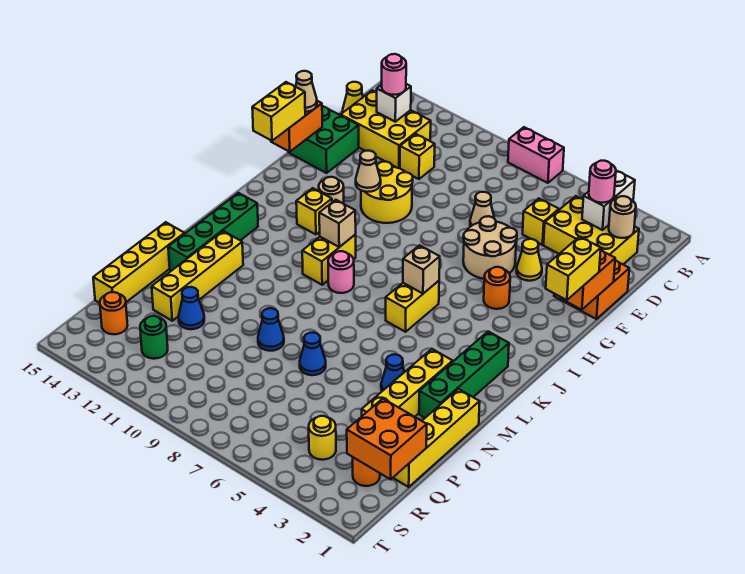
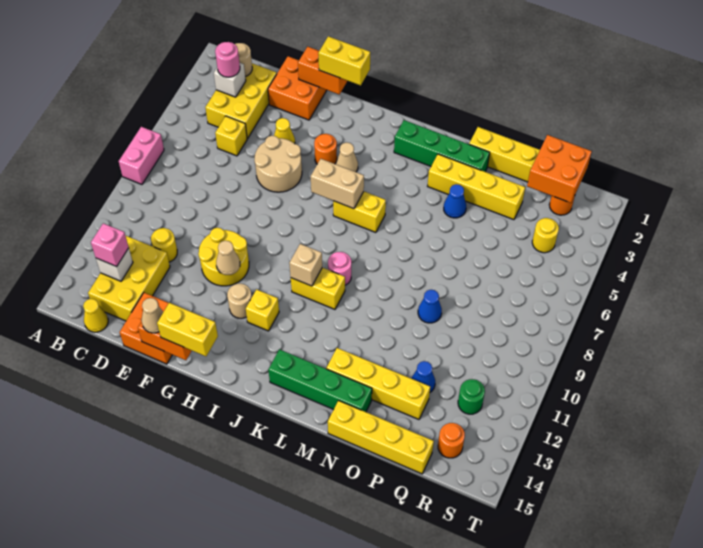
white 1x2 brick [582,171,635,230] -> white 1x1 brick [214,63,246,97]
pink 1x1 round brick [382,54,406,95] -> pink 1x1 brick [91,223,129,267]
yellow 1x1 brick [400,134,435,179] -> yellow 1x1 round brick [151,228,177,262]
tan 1x1 cone [470,192,494,227] -> tan 1x1 cone moved to [336,142,358,172]
green 2x2 brick [289,106,359,173] -> orange 2x2 brick [120,293,172,364]
tan 1x1 brick [403,245,440,294] -> tan 1x2 brick [311,159,364,209]
blue 1x1 cone [300,333,326,375] -> none

